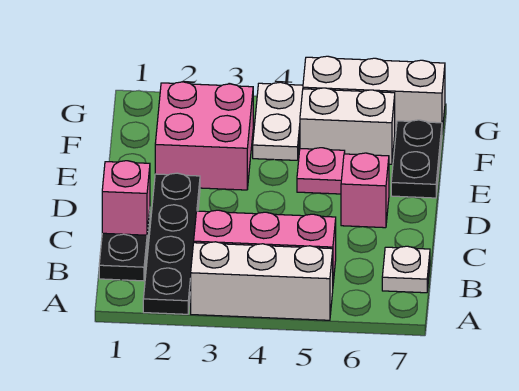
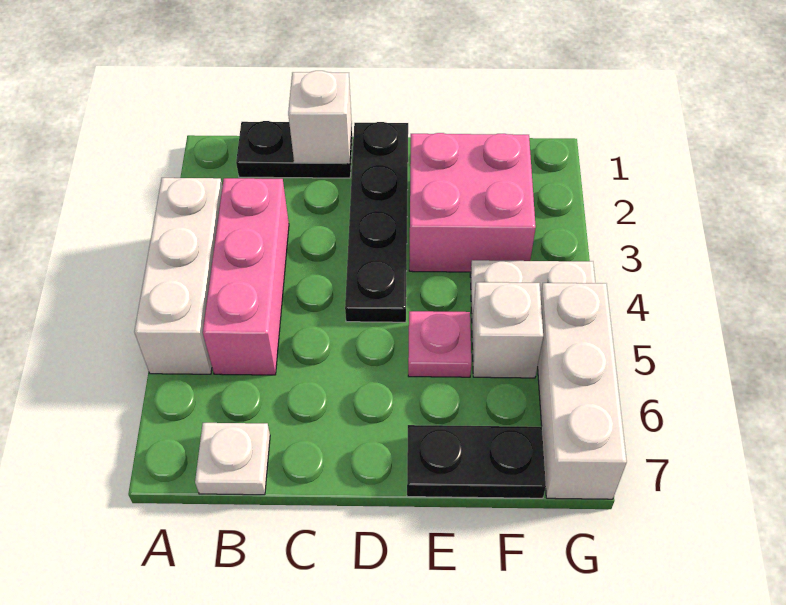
black 1x4 plate [143,173,200,314] -> black 1x4 plate turned to [345,122,408,322]
pink 1x1 brick [102,161,150,235] -> white 1x1 brick [288,71,352,163]
pink 1x1 brick [341,153,389,228] -> none
white 1x2 brick [300,88,395,164] -> white 1x1 brick [472,282,543,378]

